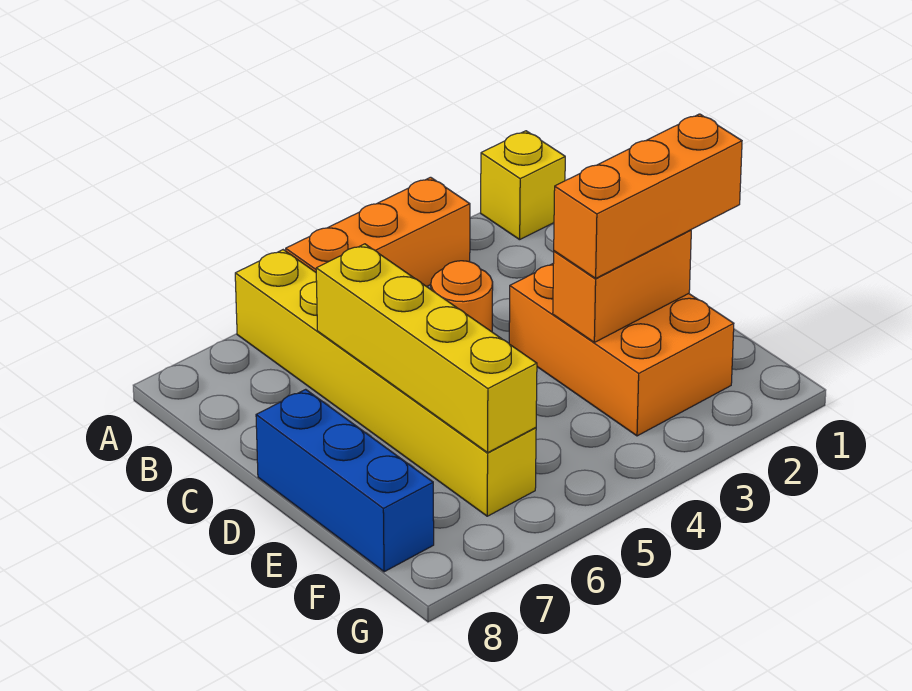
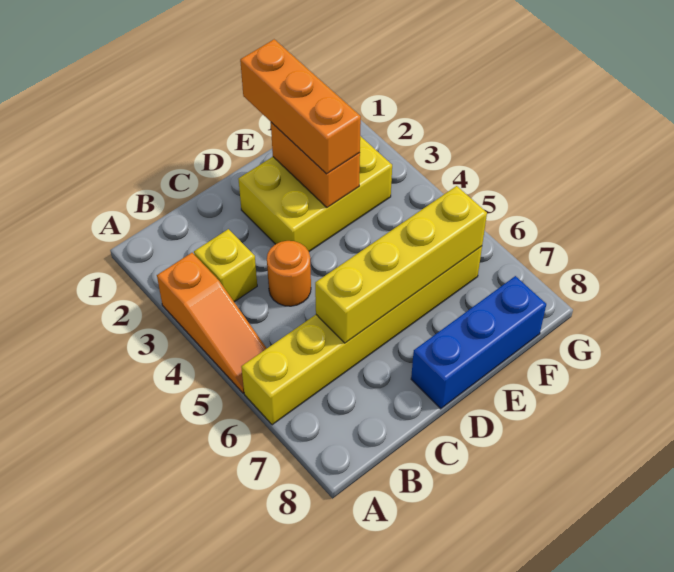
yellow 1x1 brick [481,131,565,240] -> yellow 1x1 brick moved to [194,229,257,302]
orange 1x3 brick [286,177,470,287] -> orange 1x3 slope [157,253,267,393]
orange 2x3 brick [509,264,734,436] -> yellow 2x3 brick [238,136,392,251]

